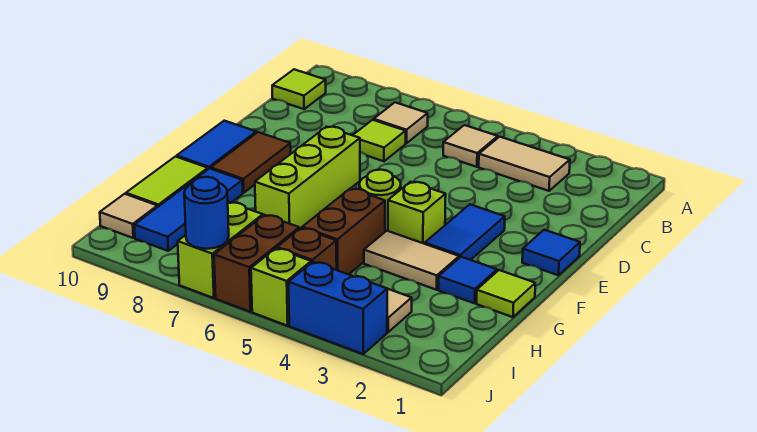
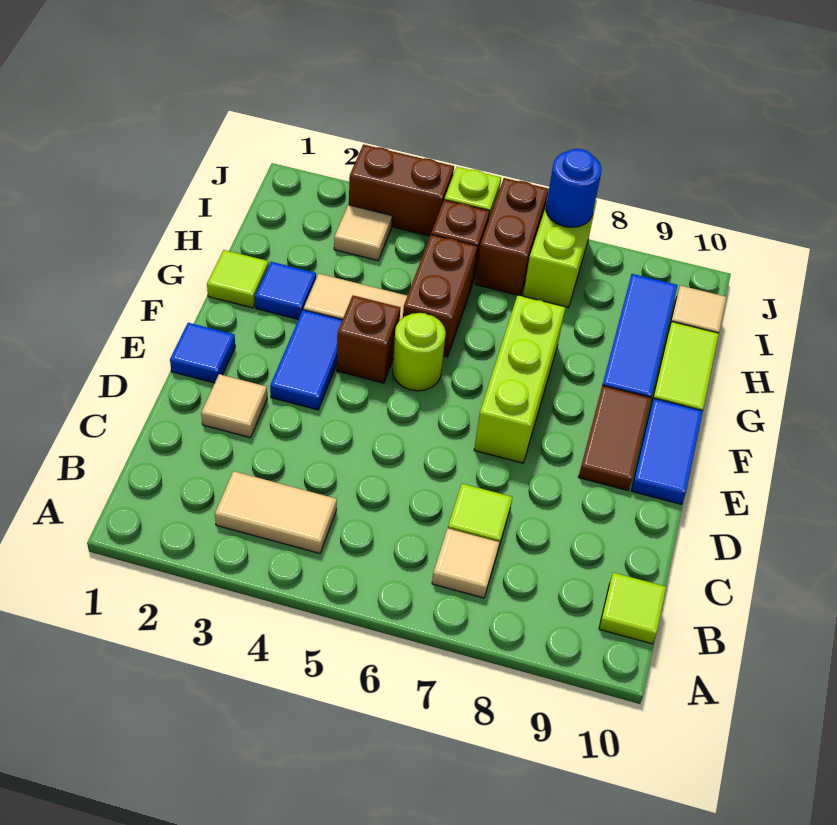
tan 1x1 tile [443,125,498,167] -> tan 1x1 tile moved to [201,374,267,438]
lime 1x1 brick [388,182,446,244] -> brown 1x1 brick [337,295,400,383]
blue 1x2 brick [289,262,387,354] -> brown 1x2 brick [349,144,454,236]

